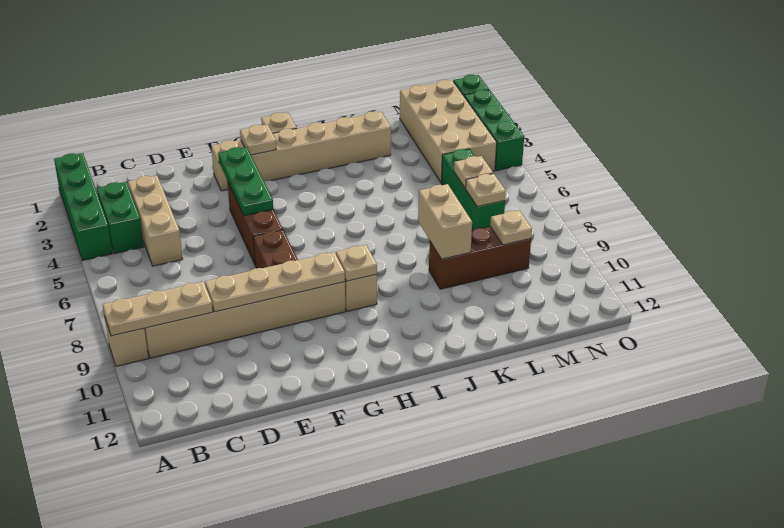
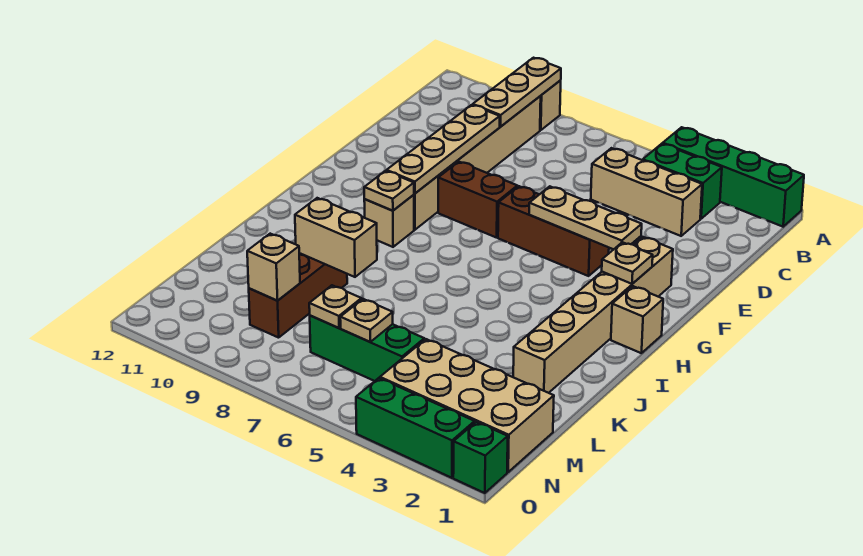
green 1x3 plate [218,147,273,216] -> tan 1x3 plate [529,186,642,249]
tan 1x1 plate [490,210,532,245] -> tan 1x1 brick [247,234,300,301]

